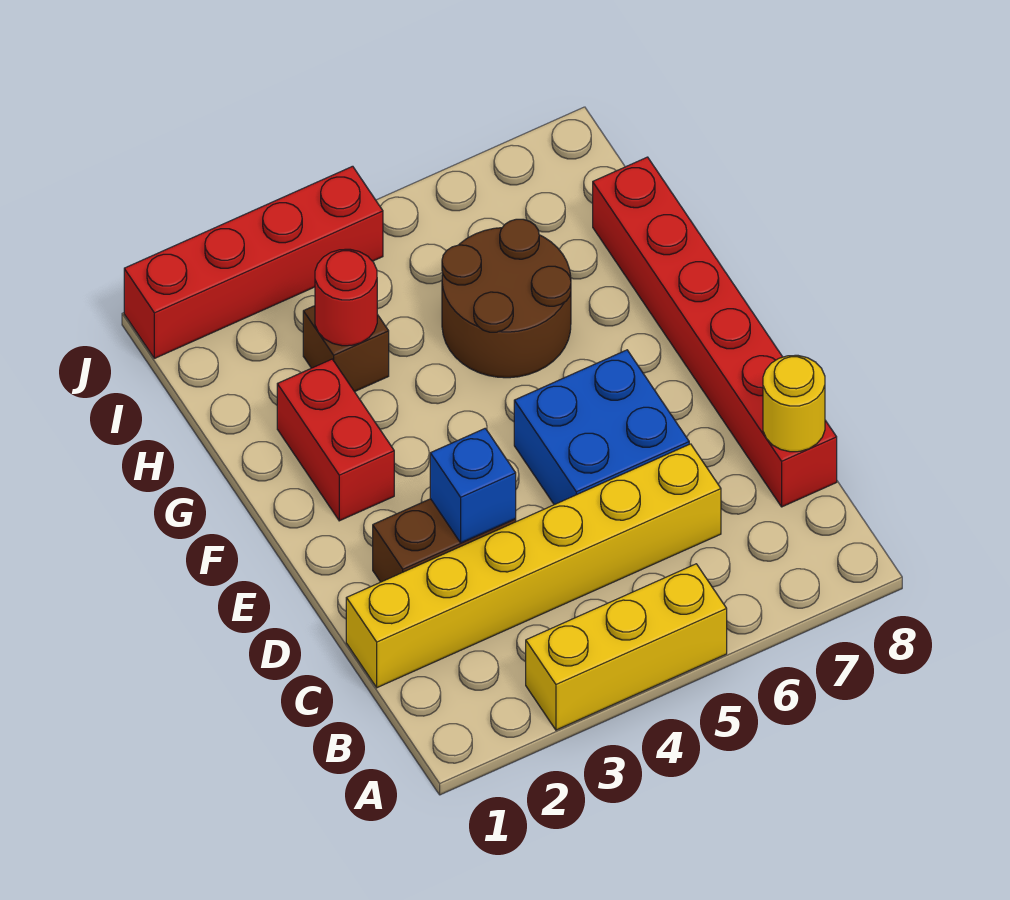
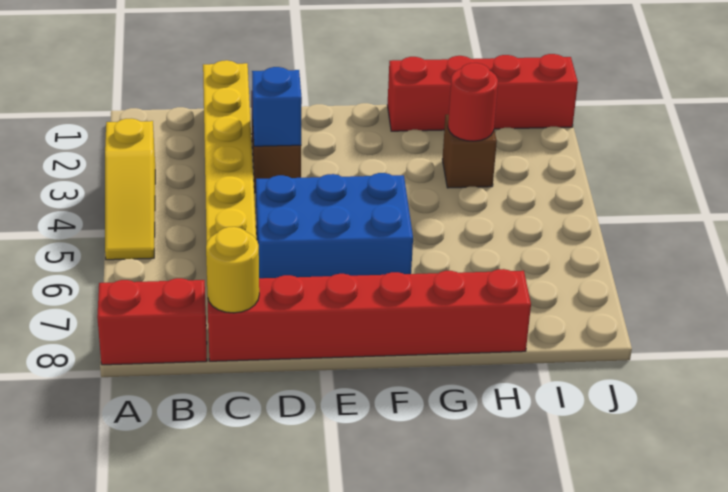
yellow 1x3 brick [526,564,727,730] -> yellow 1x3 slope [105,118,155,260]
blue 2x2 brick [514,350,689,505] -> blue 2x3 brick [256,173,413,278]
red 1x2 brick [277,359,394,521] -> red 1x2 brick moved to [97,278,207,365]
brown 2x2 round brick [442,219,571,378] -> none
red 1x4 brick [124,166,383,358] -> red 1x4 brick turned to [387,54,578,131]

